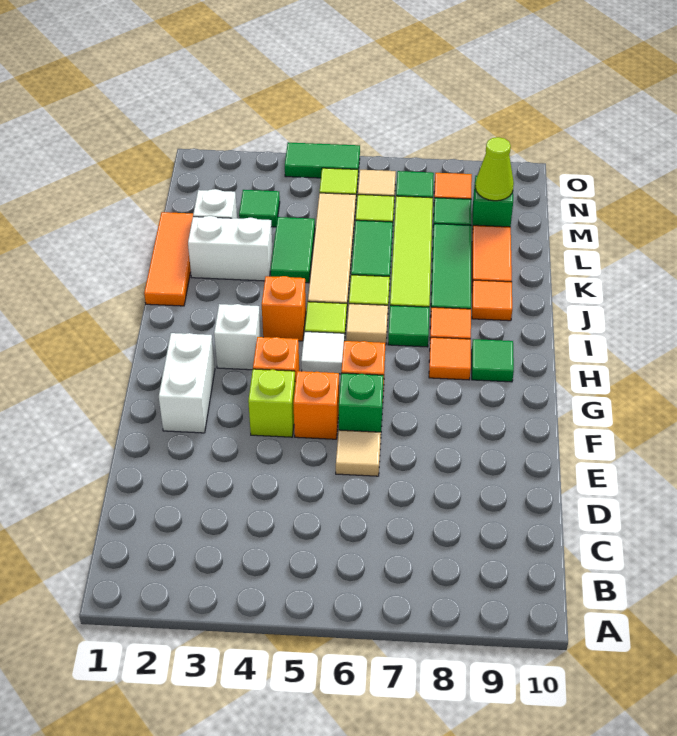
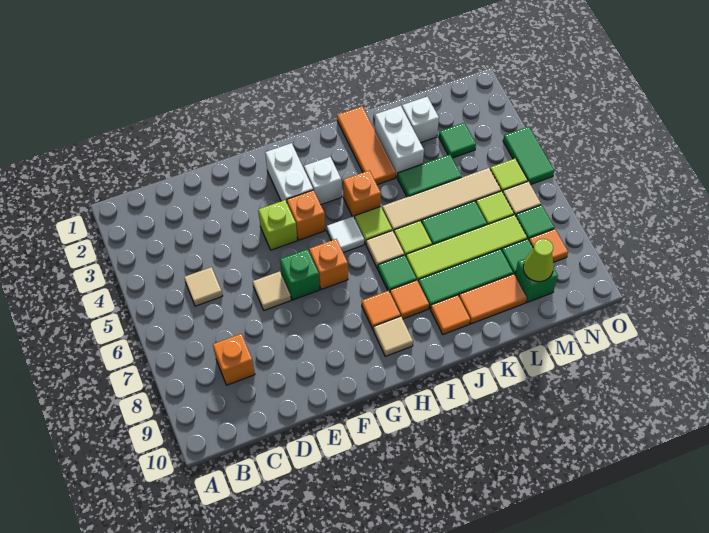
none -> tan 1x1 tile [184,267,223,306]
white 1x2 brick [159,333,215,433] -> white 1x2 brick turned to [265,143,313,202]
orange 1x1 brick [293,371,339,439] -> orange 1x1 brick moved to [213,334,255,385]
green 1x1 tile [472,339,514,382] -> tan 1x1 tile [374,316,413,356]
orange 1x3 tile [144,212,193,306] -> orange 1x3 tile turned to [337,106,396,185]

